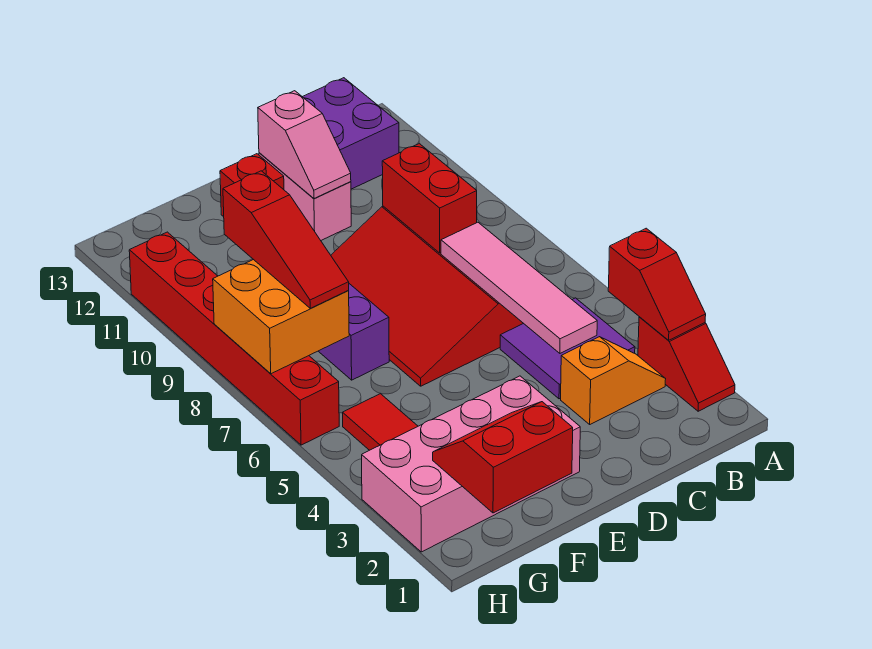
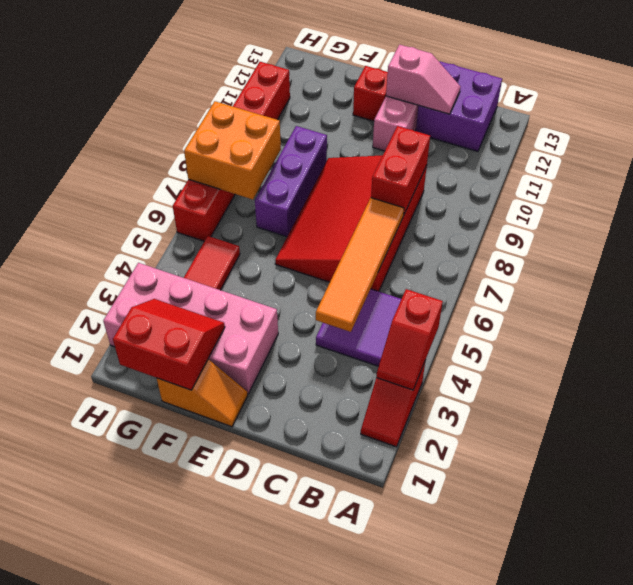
orange 1x2 slope [561,337,666,424] -> orange 1x2 slope moved to [157,359,248,427]
pink 1x4 tile [441,222,597,353] -> orange 1x4 tile [316,198,404,332]
pink 1x2 slope [258,91,351,198] -> pink 1x2 slope turned to [386,45,461,114]
red 1x3 slope [223,171,349,308] -> none

